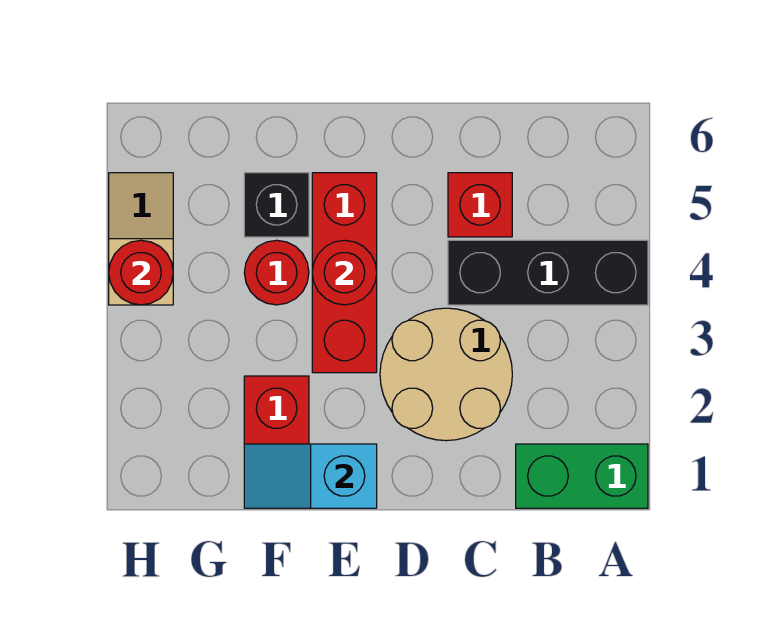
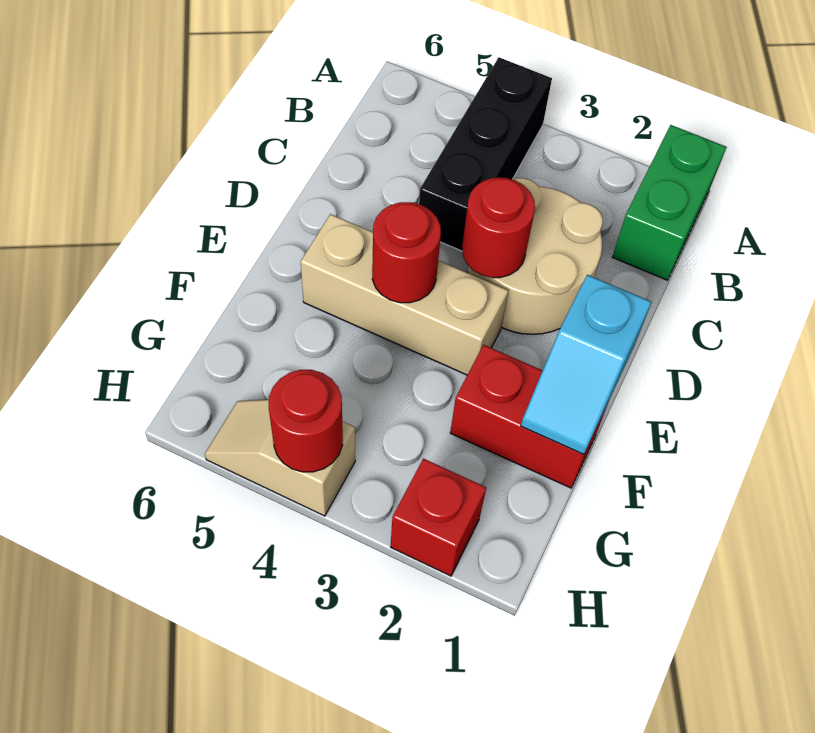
red 1x1 brick [448,173,512,237] -> red 1x1 brick moved to [391,459,486,576]
red 1x3 brick [312,173,377,373] -> tan 1x3 brick [301,214,509,375]
red 1x1 round brick [244,240,309,305] -> red 1x1 round brick moved to [462,178,535,278]
black 1x1 brick [244,173,309,237] -> none

